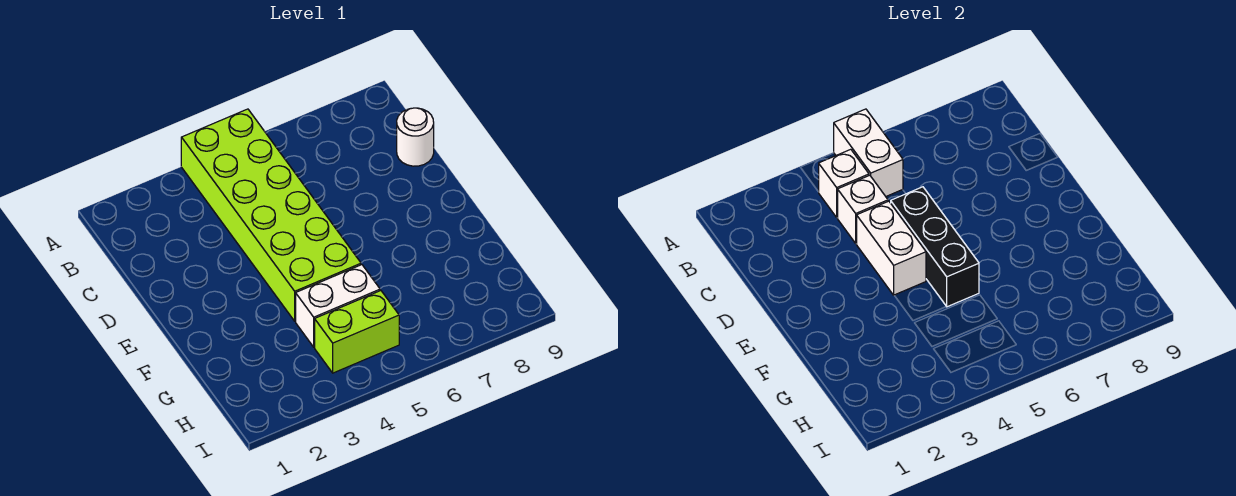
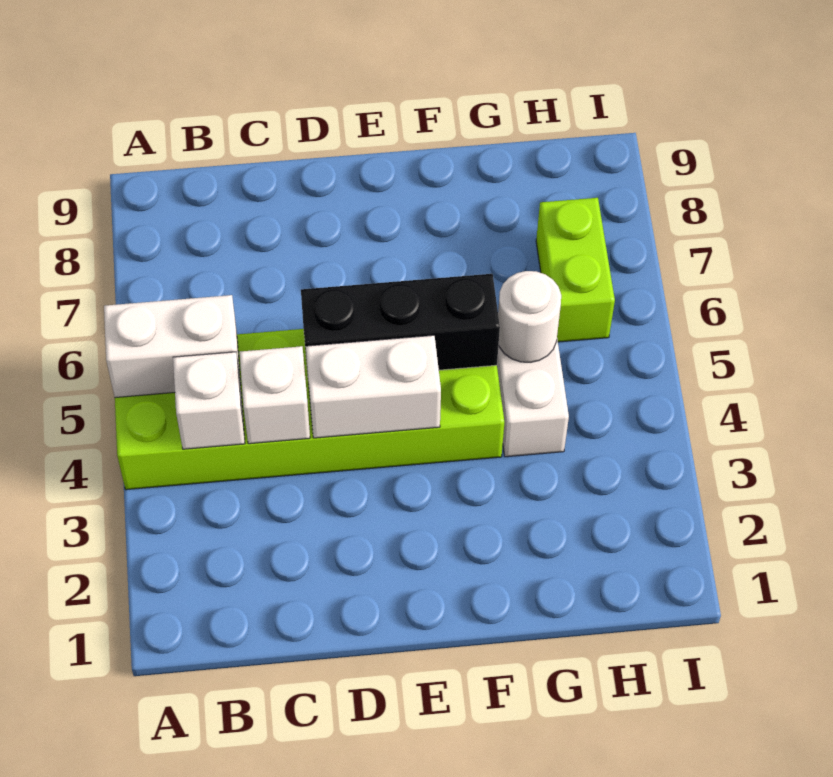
white 1x1 round brick [397,108,434,166] -> white 1x1 round brick moved to [498,271,561,362]
lime 1x2 brick [315,291,399,373] -> lime 1x2 brick moved to [536,198,615,342]

